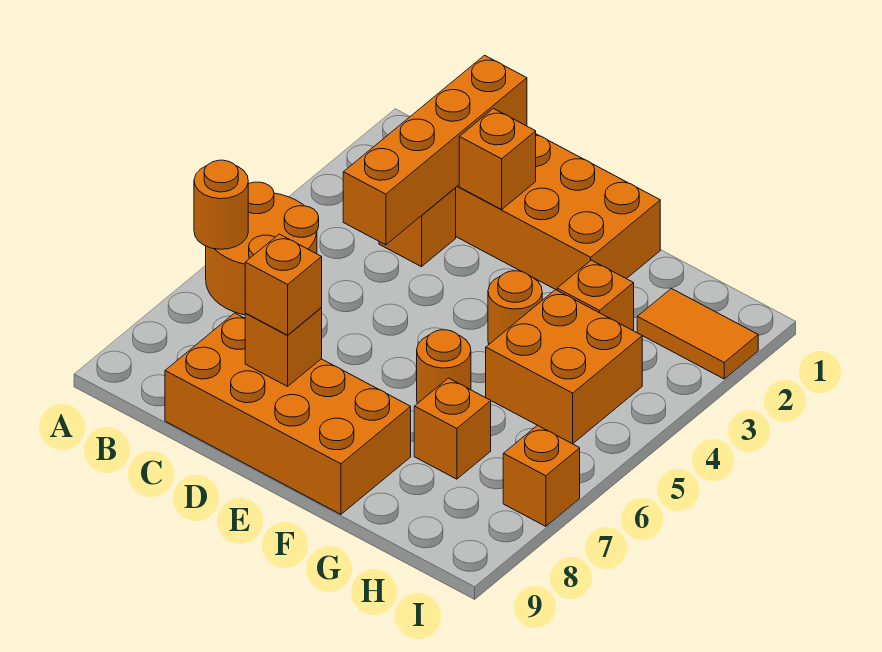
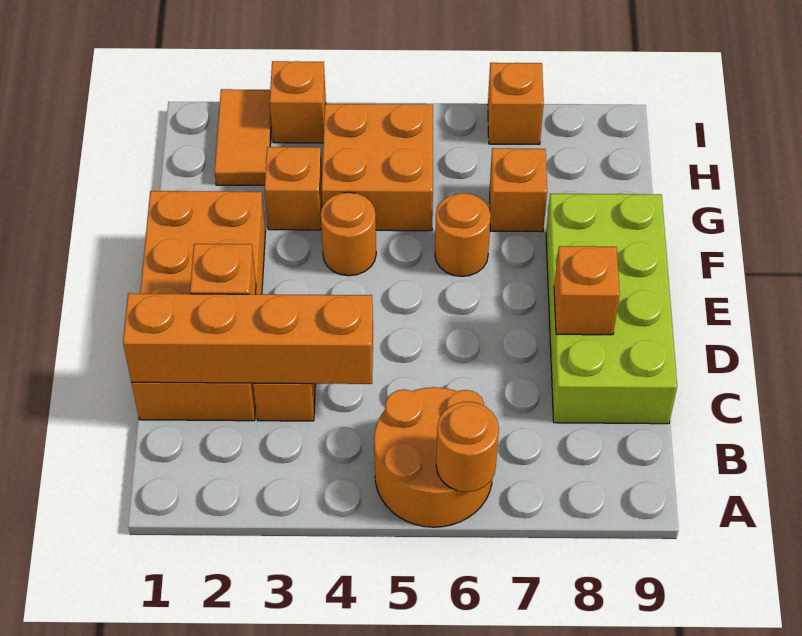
orange 2x4 brick [165,313,411,514] -> lime 2x4 brick [546,194,677,424]
orange 1x1 brick [245,234,322,335] -> orange 1x1 brick moved to [270,61,326,143]

